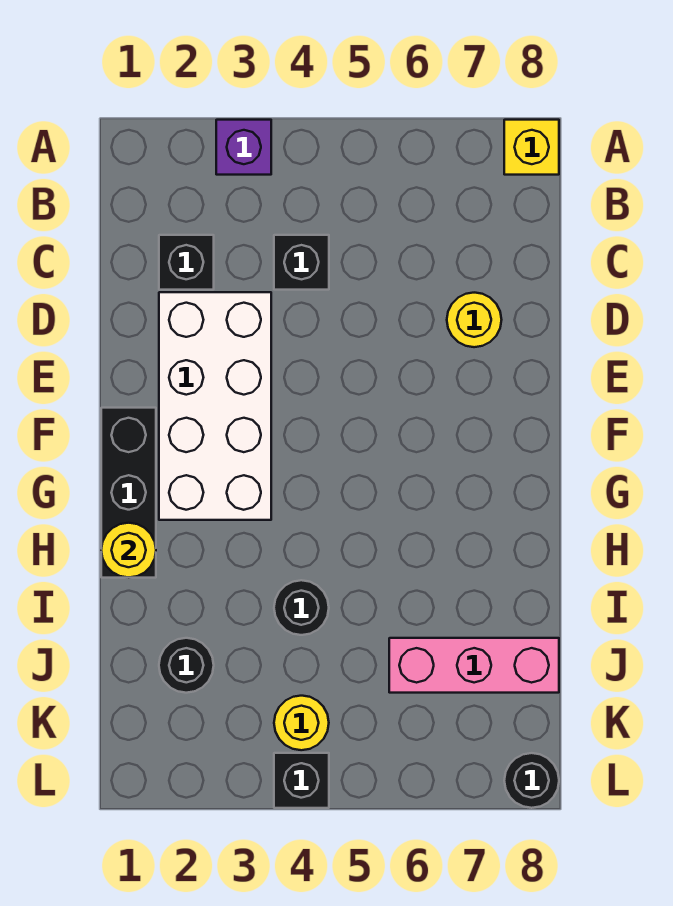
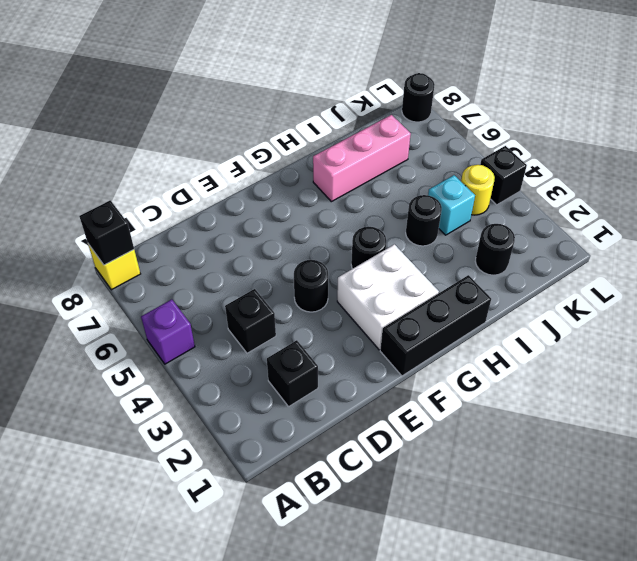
purple 1x1 brick [216,120,271,175] -> purple 1x1 brick moved to [141,299,195,364]
none -> black 1x1 brick [79,200,134,265]
white 2x4 brick [159,292,271,520] -> white 2x2 brick [337,244,439,350]
yellow 1x1 round brick [447,293,502,347] -> none
none -> black 1x1 round brick [294,260,328,312]
none -> black 1x1 round brick [351,227,386,269]
yellow 1x1 round brick [101,523,156,578] -> none
none -> cyan 1x1 brick [428,175,475,235]
pink 1x3 brick [389,638,559,693] -> pink 1x3 brick turned to [313,115,411,202]

